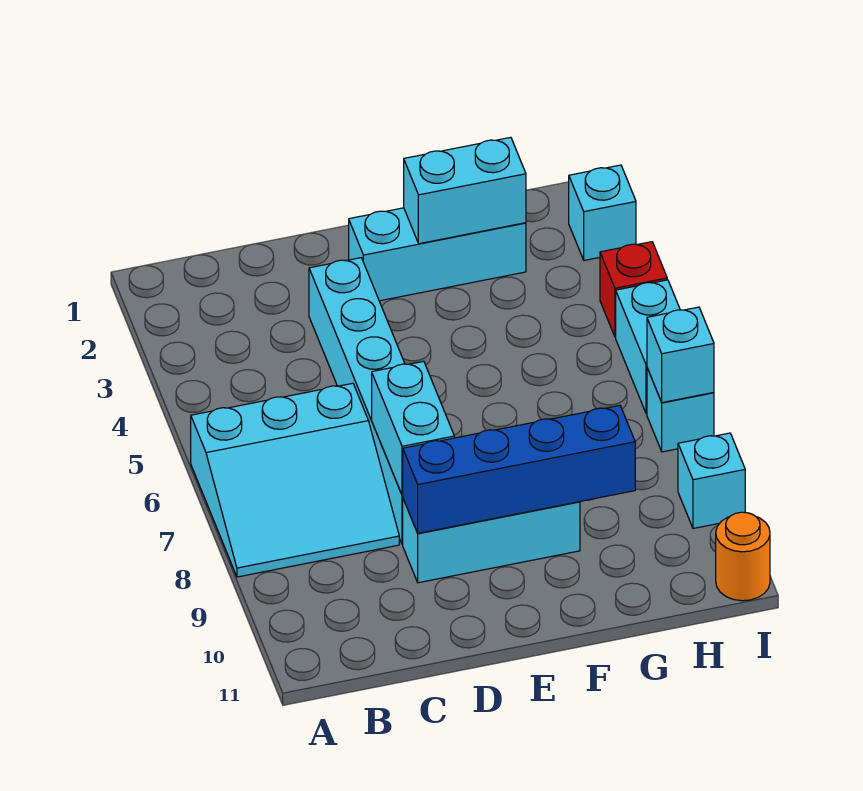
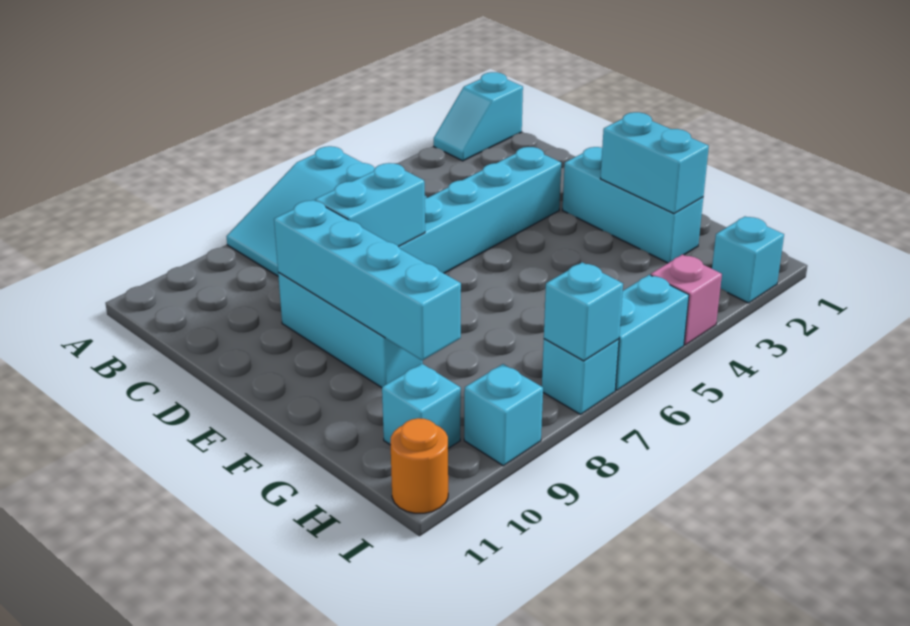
none -> cyan 1x2 slope [434,72,523,161]
blue 1x4 brick [403,405,635,533] -> cyan 1x4 brick [274,200,461,360]
none -> cyan 1x1 brick [382,364,461,448]
red 1x1 brick [600,242,667,337] -> pink 1x1 brick [651,255,722,345]

